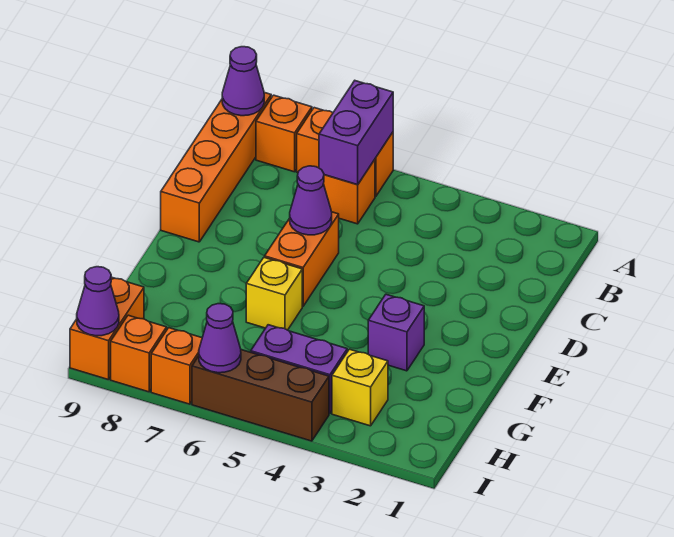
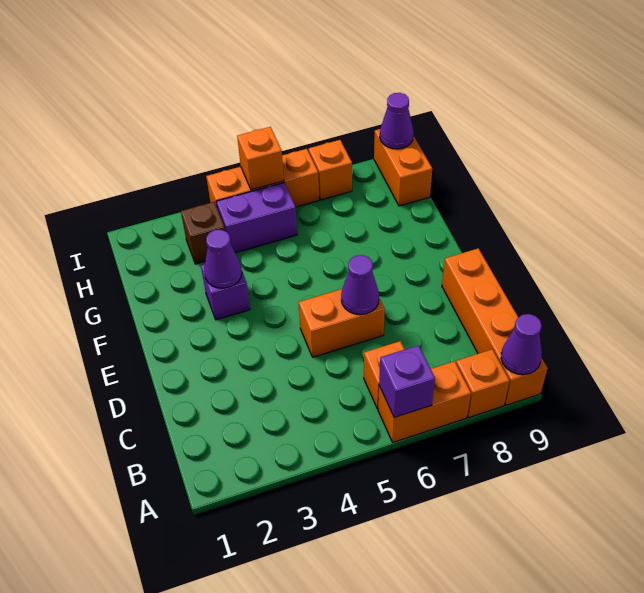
purple 1x2 brick [319,81,393,185] -> purple 1x1 brick [379,345,435,418]
orange 1x2 brick [265,212,339,306] -> orange 1x2 brick turned to [299,289,385,357]
yellow 1x1 brick [246,257,302,330] -> none
yellow 1x1 brick [332,349,388,426] -> brown 1x1 brick [181,202,225,264]
brown 1x3 brick [192,350,329,441] -> orange 1x3 brick [206,149,319,207]
purple 1x1 cone [199,304,241,373] -> purple 1x1 cone moved to [204,230,242,288]
orange 1x1 brick [111,315,167,392] -> orange 1x1 brick moved to [237,127,284,190]

